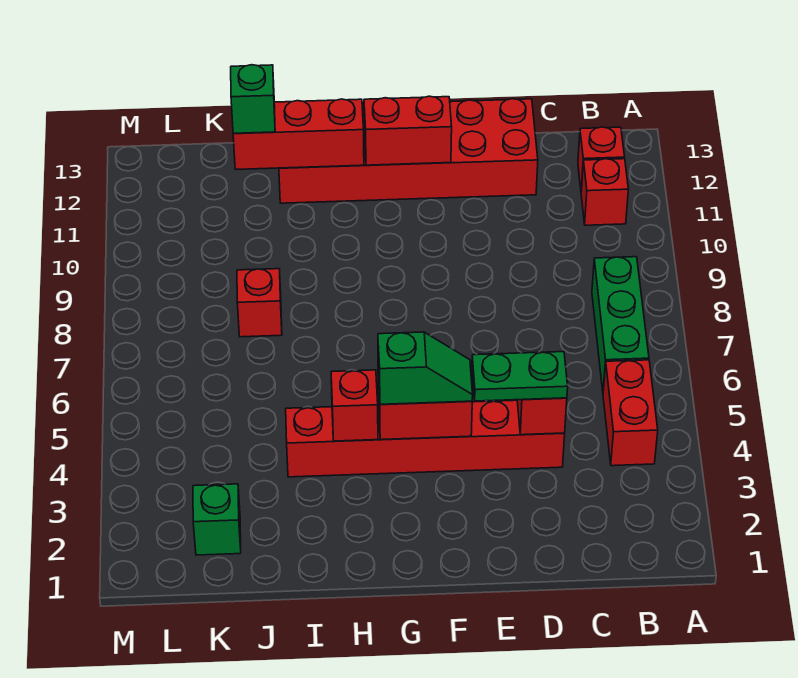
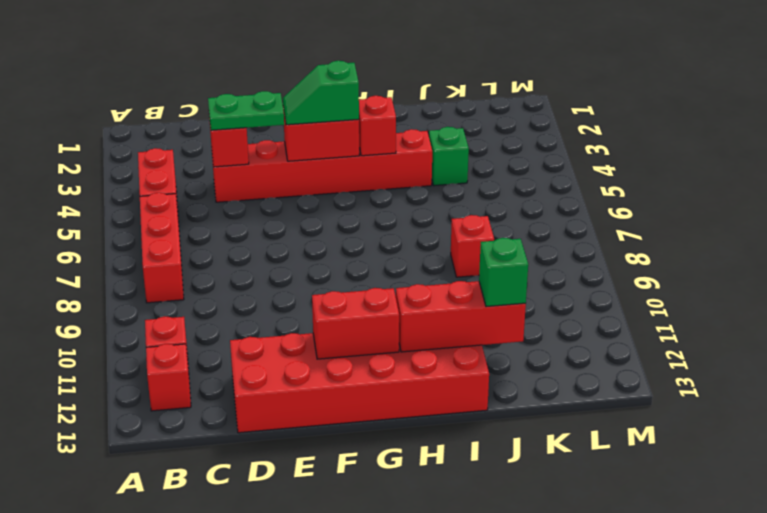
green 1x3 brick [592,257,649,390] -> red 1x3 brick [140,193,184,303]
green 1x1 brick [193,484,241,555] -> green 1x1 brick moved to [429,127,469,186]

